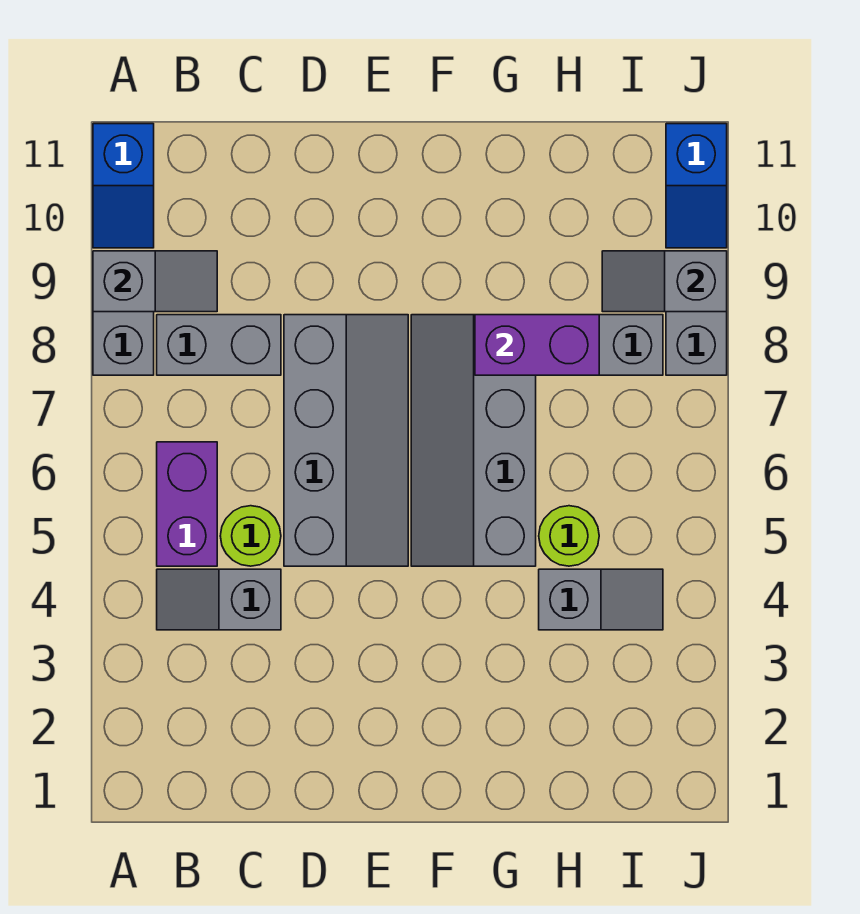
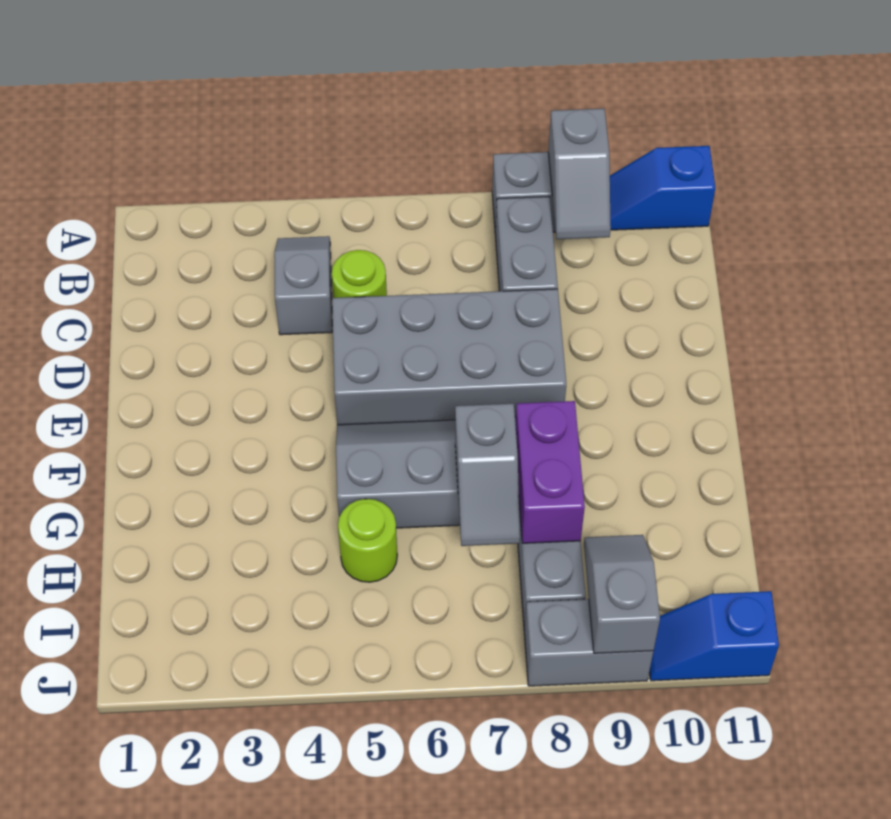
purple 1x2 brick [157,442,217,566] -> none
grey 2x4 slope [284,315,408,566] -> grey 2x4 brick [332,289,566,425]
grey 1x2 slope [539,569,663,630] -> grey 1x2 slope moved to [455,404,520,546]

